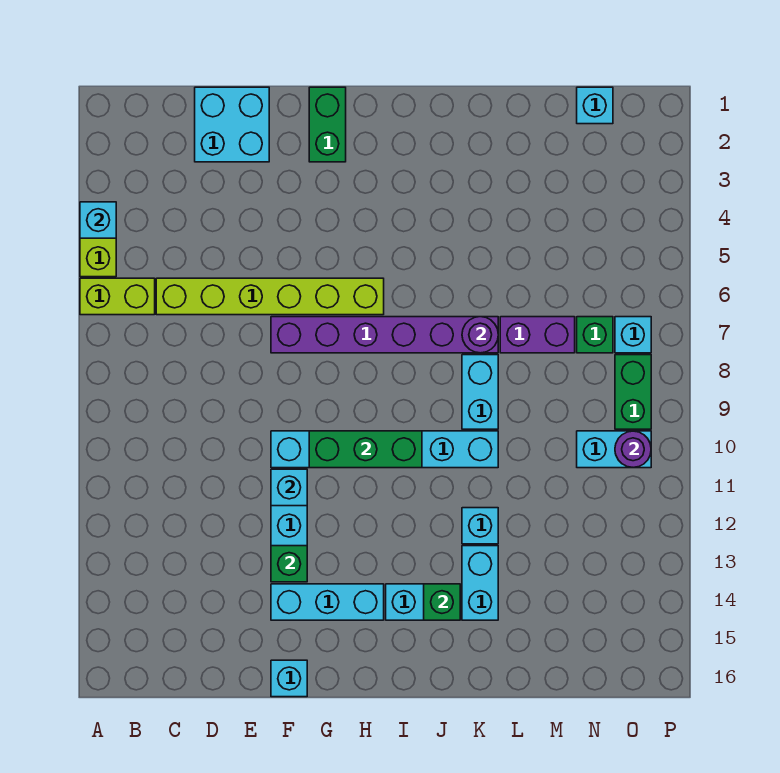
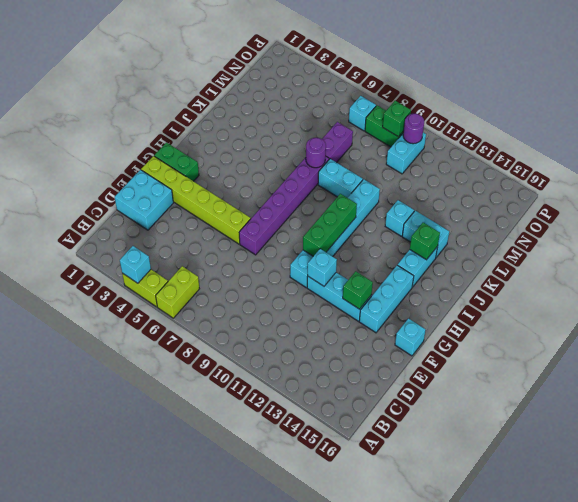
lime 1x6 brick [156,278,384,315] -> lime 1x6 brick turned to [141,156,251,244]
cyan 1x1 brick [577,87,613,124] -> none
green 1x1 brick [577,317,613,353] -> green 1x1 brick moved to [383,101,411,137]

